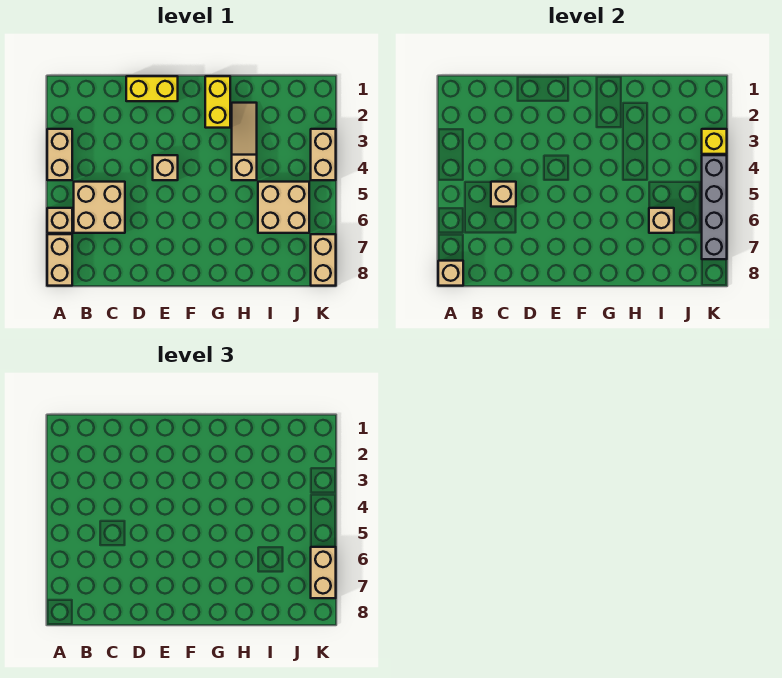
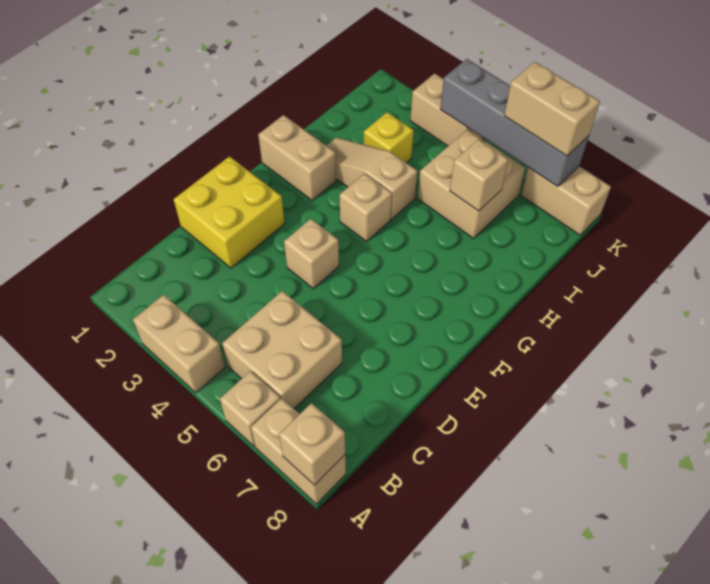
tan 1x1 brick [491,182,516,207] -> tan 1x1 brick moved to [340,173,392,242]
yellow 1x2 brick [126,76,178,101] -> yellow 2x2 brick [174,156,285,268]
yellow 1x2 brick [205,76,230,128] -> tan 1x2 brick [258,115,336,201]
yellow 1x1 brick [702,129,727,154] -> yellow 1x1 brick moved to [364,112,414,163]

